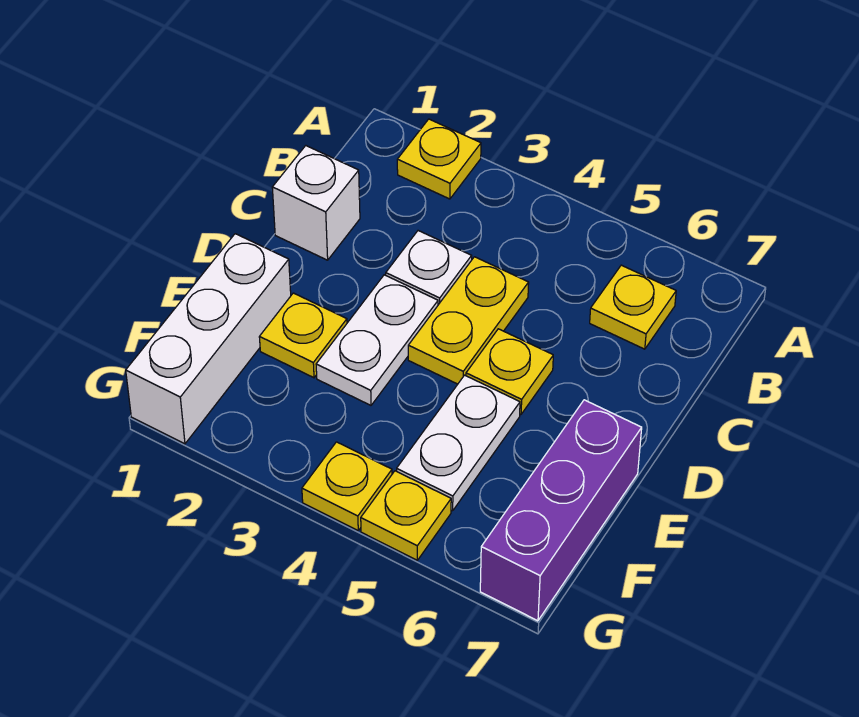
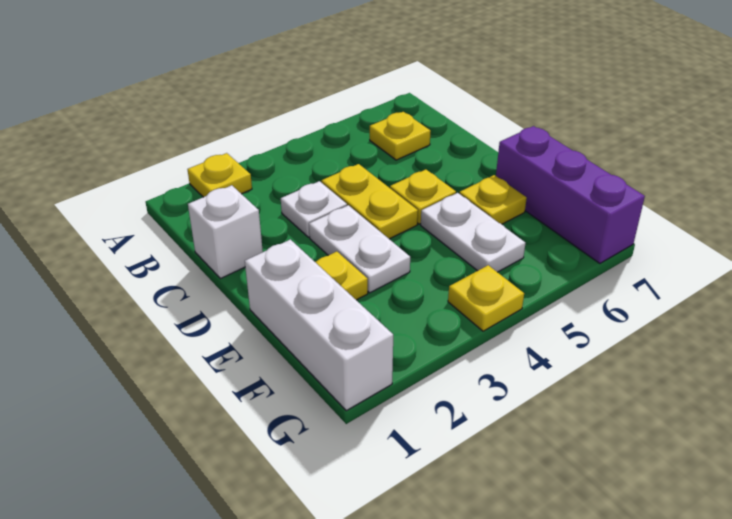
yellow 1x1 plate [361,471,451,560] -> yellow 1x1 plate moved to [459,175,527,224]

